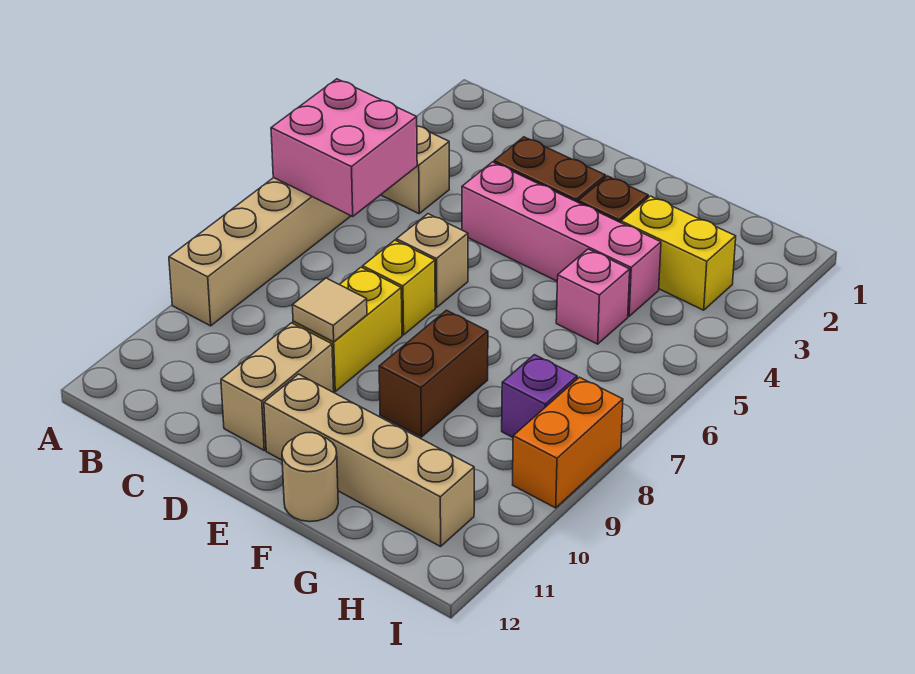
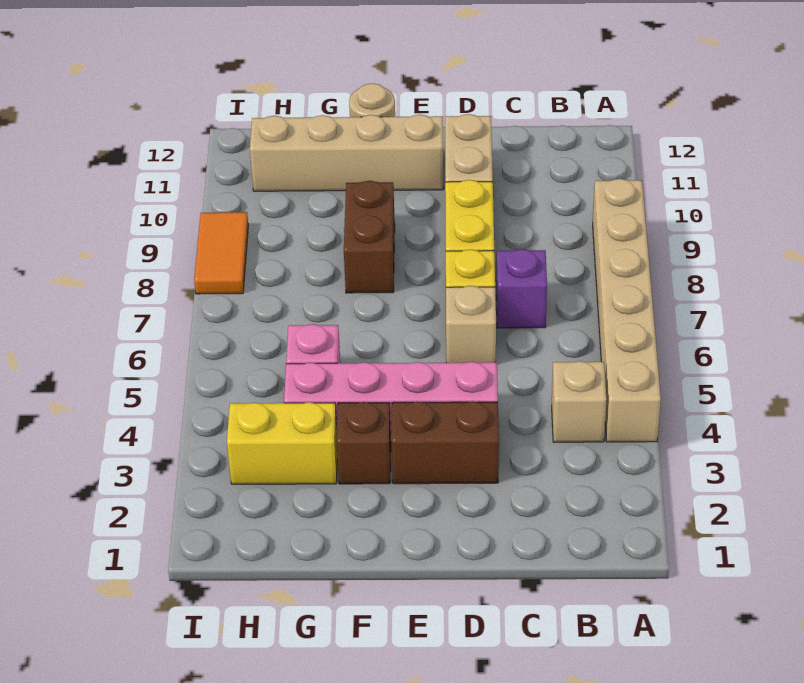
pink 2x2 brick [271,79,417,216] -> none
tan 1x1 tile [292,278,367,342] -> none
purple 1x1 brick [502,355,577,437] -> purple 1x1 brick moved to [496,249,547,328]
orange 1x2 brick [513,377,623,508] -> orange 1x2 tile [194,212,248,294]

